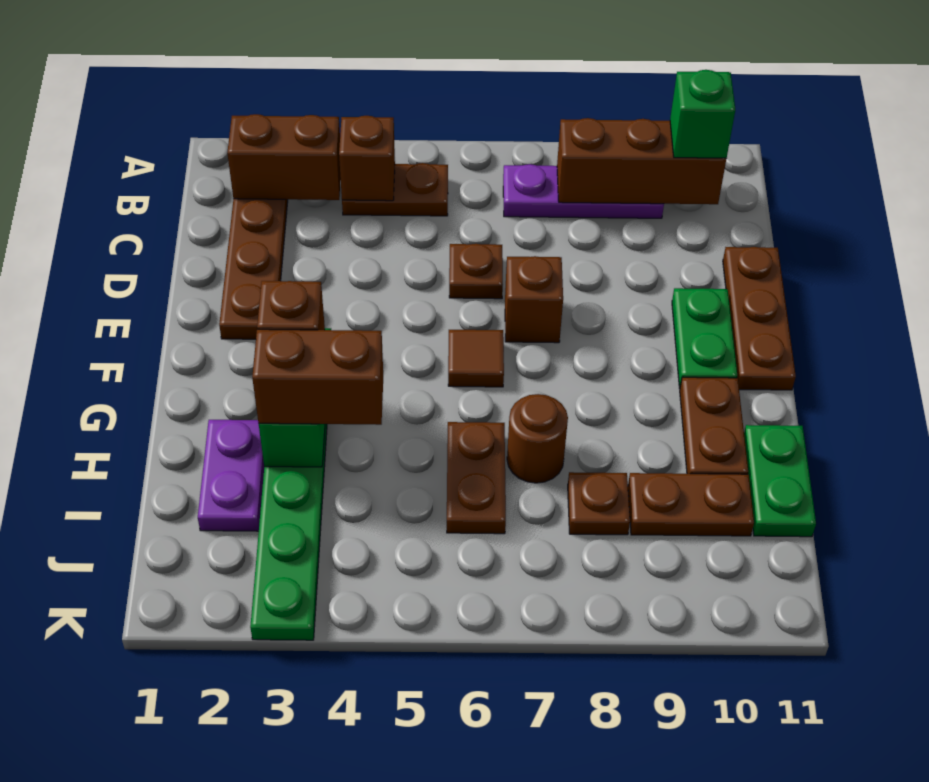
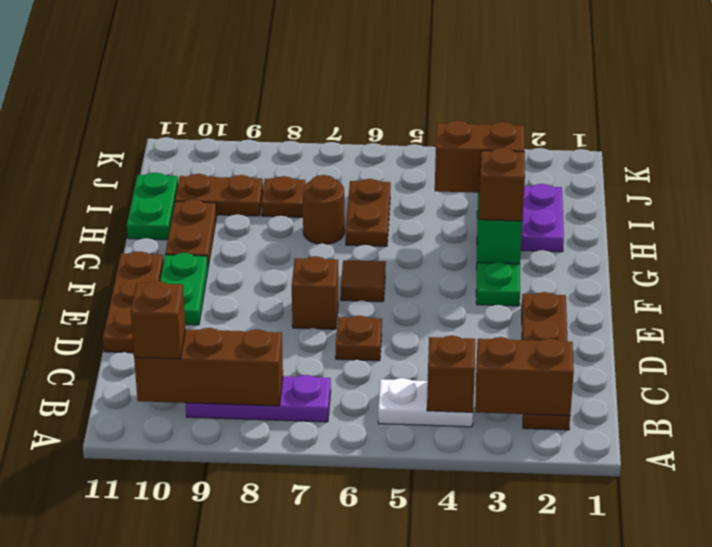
brown 1x2 plate [342,163,448,216] -> white 1x2 plate [378,378,473,427]
green 1x1 brick [670,70,735,158] -> brown 1x1 brick [131,281,186,359]

